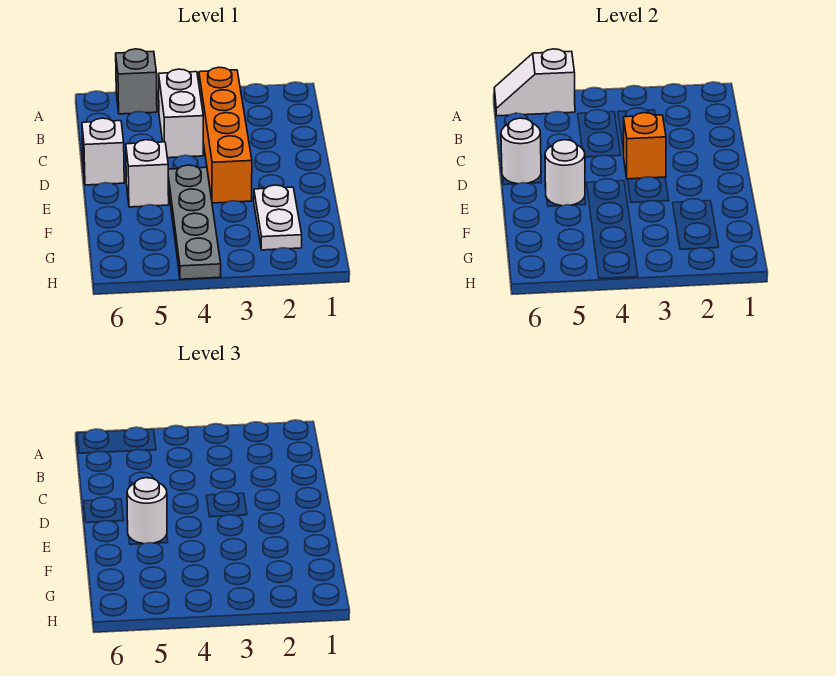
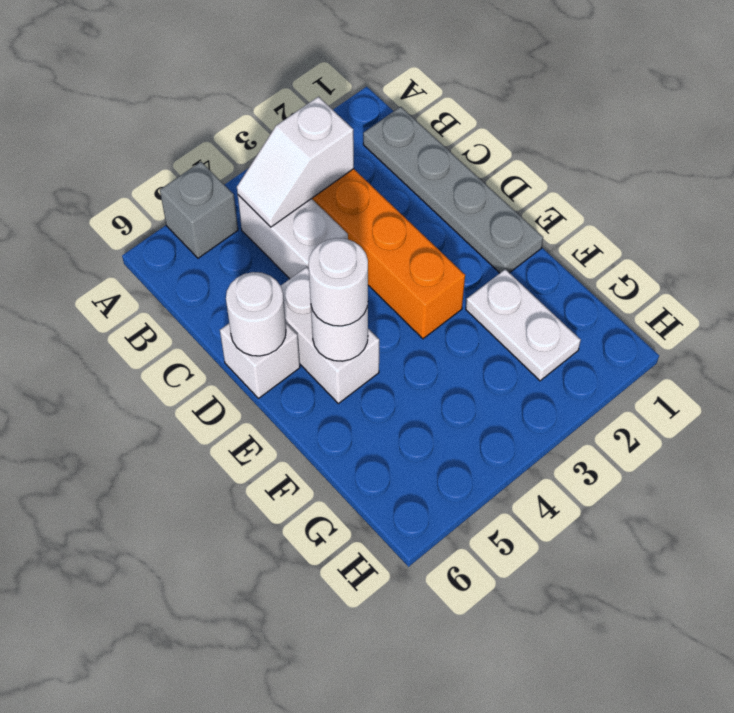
white 1x2 slope [494,49,575,116] -> white 1x2 slope moved to [237,97,354,227]
orange 1x1 brick [623,113,666,179] -> none
grey 1x4 plate [168,165,221,279] -> grey 1x4 plate moved to [363,107,543,273]
white 1x1 brick [126,140,169,207] -> white 1x2 brick [281,267,379,403]

